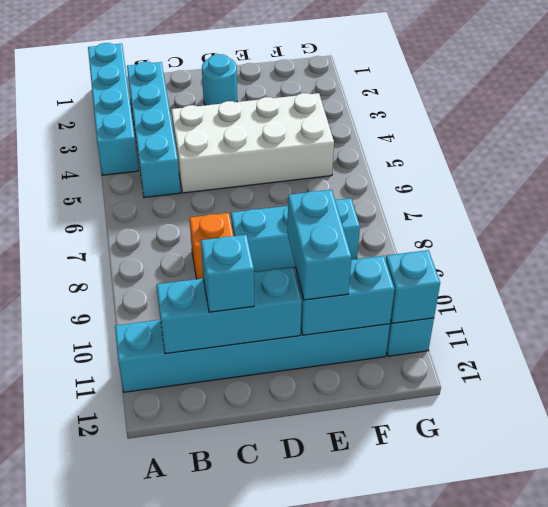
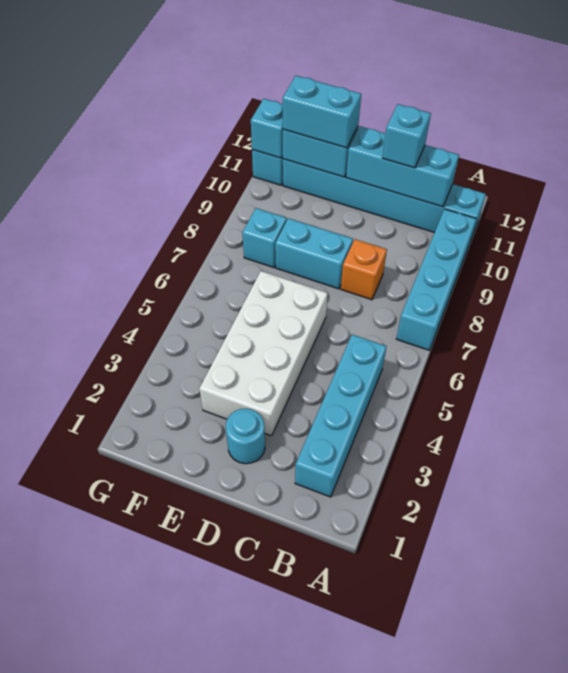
cyan 1x4 brick [88,43,138,175] -> cyan 1x4 brick moved to [396,209,476,350]
white 2x4 brick [171,93,334,193] -> white 2x4 brick turned to [199,271,328,436]
cyan 1x2 brick [287,190,351,300] -> cyan 1x2 brick turned to [283,76,361,148]

